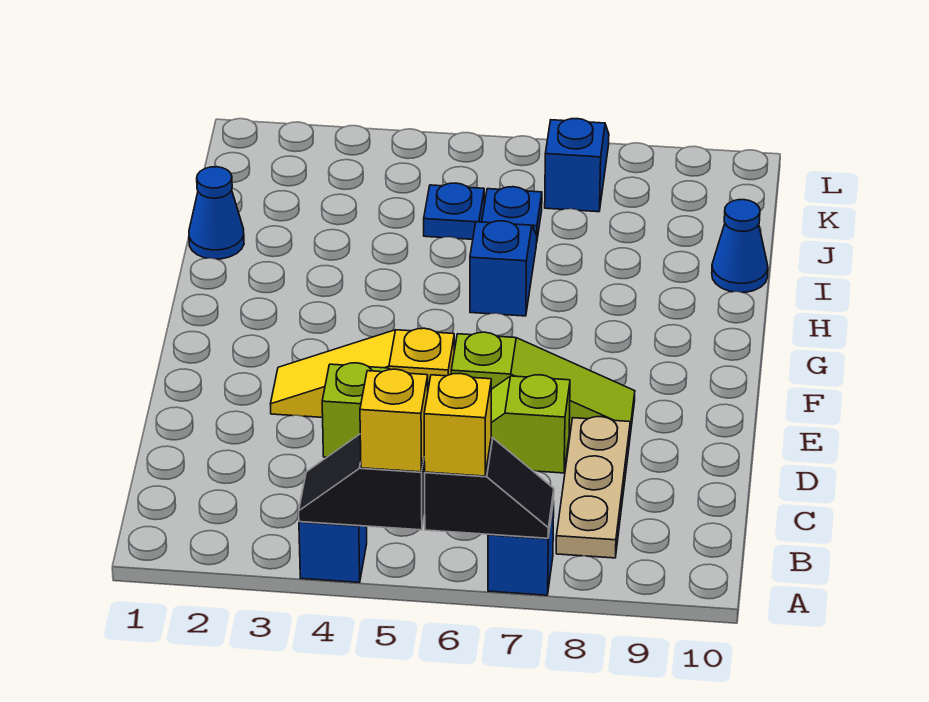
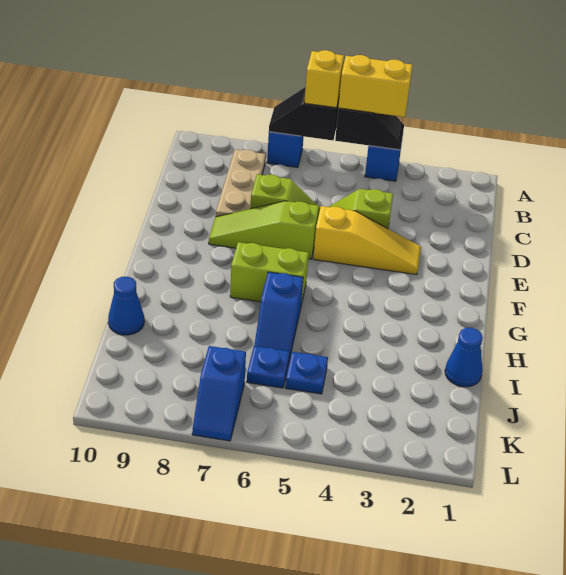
yellow 1x1 brick [360,369,428,472] -> yellow 1x2 brick [338,55,412,117]
none -> lime 1x2 brick [230,242,309,305]

